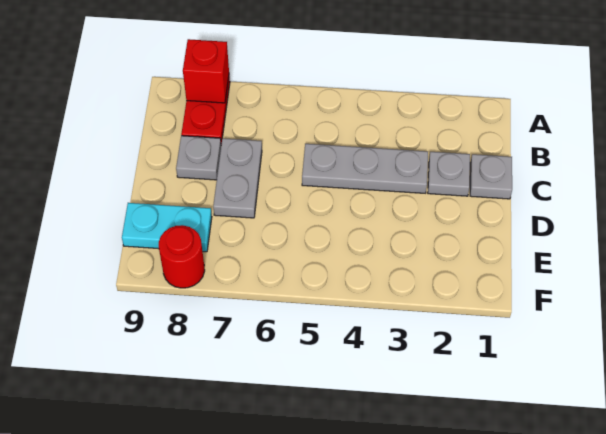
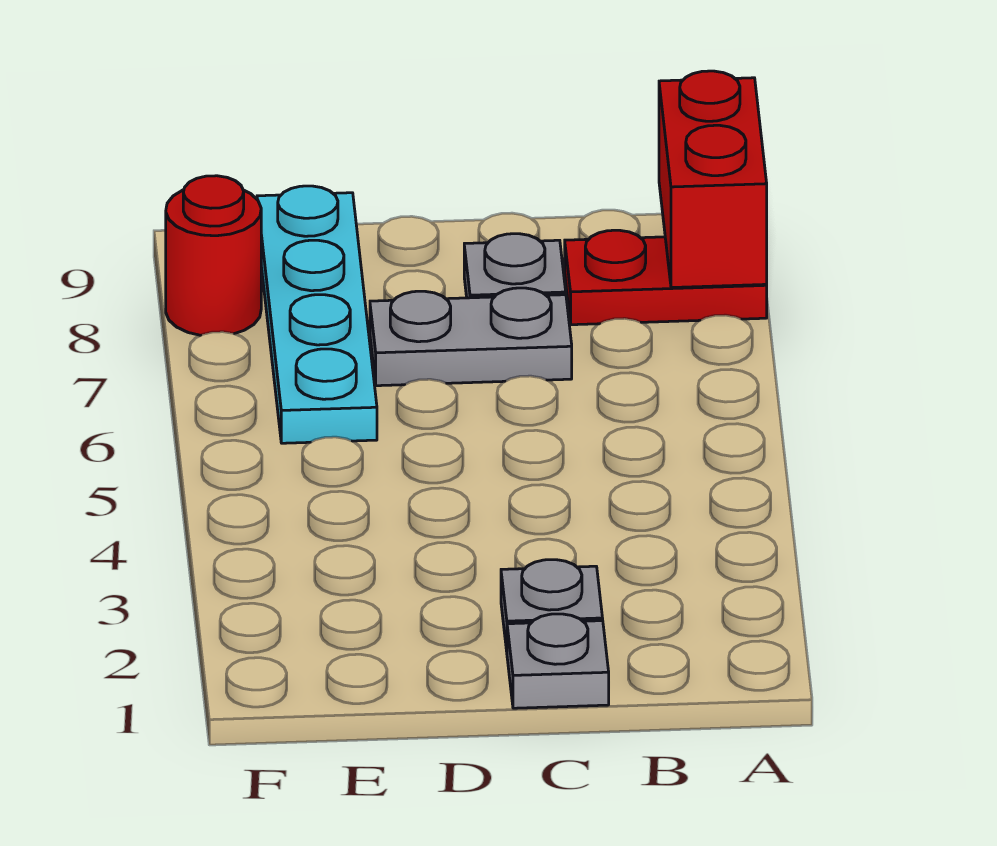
red 1x1 brick [183,39,229,103] -> red 1x2 brick [659,71,767,288]
grey 1x3 plate [302,144,428,193] -> none
cyan 1x2 plate [122,203,212,252] -> cyan 1x4 plate [257,186,377,443]

